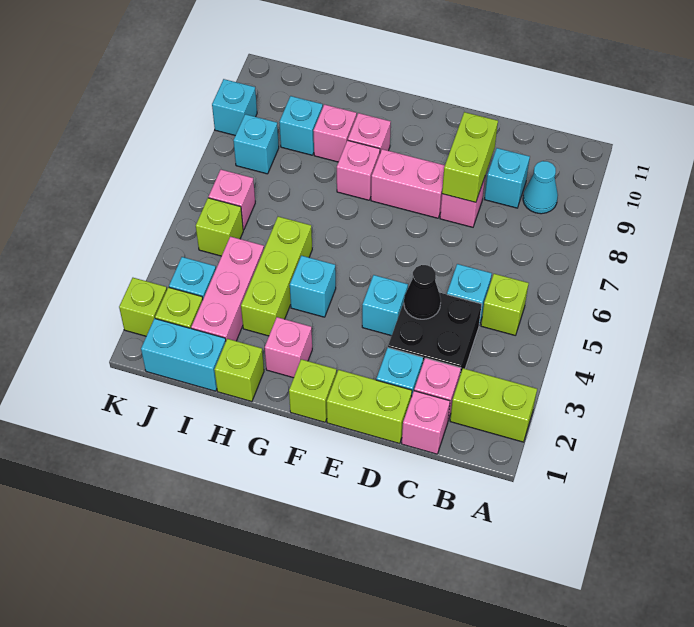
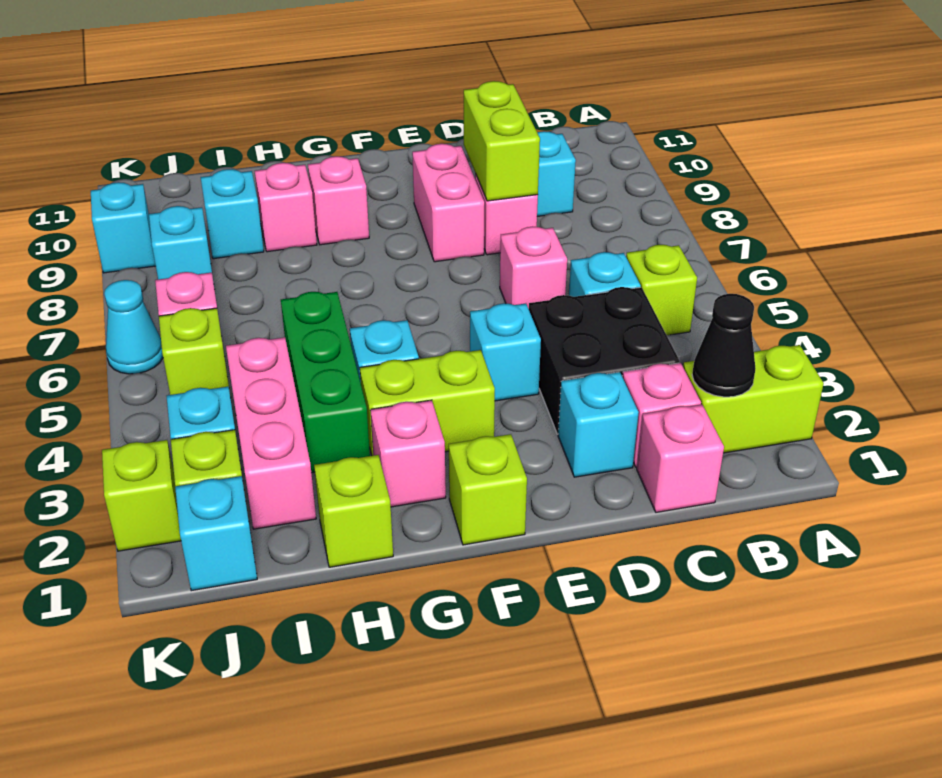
cyan 1x1 cone [523,161,558,214] -> cyan 1x1 cone moved to [104,280,163,374]
lime 1x2 brick [327,370,412,444] -> lime 1x2 brick moved to [360,350,495,456]
black 1x1 cone [404,265,441,319] -> black 1x1 cone moved to [692,294,756,397]
pink 1x2 brick [371,149,445,218] -> pink 1x2 brick turned to [412,144,484,262]
pink 1x1 brick [337,140,380,200] -> pink 1x1 brick moved to [500,226,567,309]
lime 1x3 brick [241,217,312,336] -> green 1x3 brick [281,292,370,473]
cyan 1x2 brick [141,318,226,391] -> cyan 1x1 brick [175,476,257,591]

